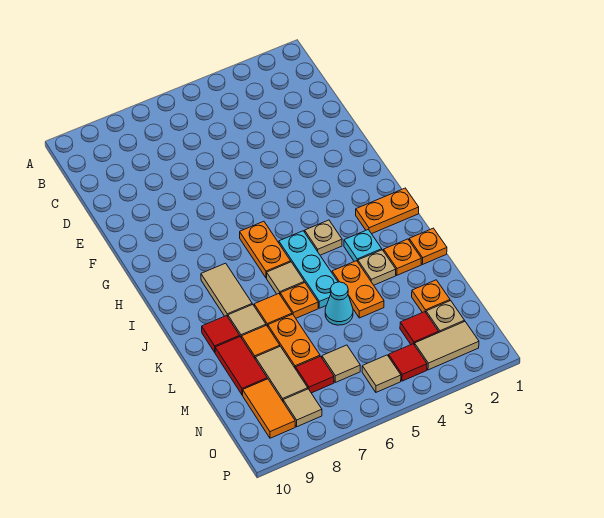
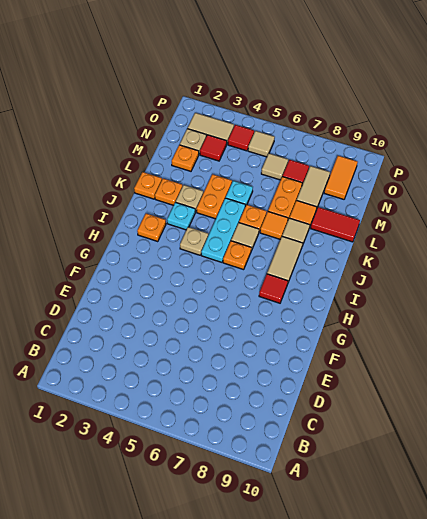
orange 1x2 plate [240,221,291,278] -> orange 1x1 plate [223,241,251,270]
orange 1x2 plate [356,188,419,234] -> orange 1x1 plate [137,214,166,242]
red 1x1 tile [202,316,240,352] -> red 1x1 tile moved to [259,274,288,303]
cyan 1x1 cone [325,282,353,325] -> cyan 1x1 plate [226,181,253,206]
red 1x2 tile [215,337,267,395] -> red 1x2 tile turned to [311,207,360,242]
tan 1x1 tile [283,389,322,427] -> none

